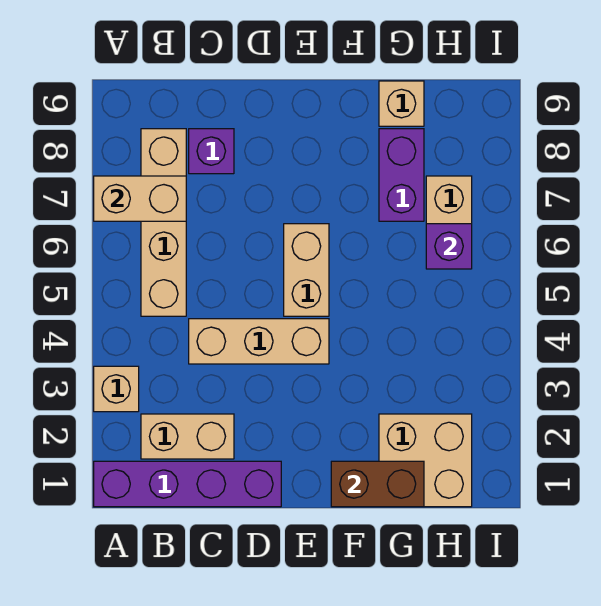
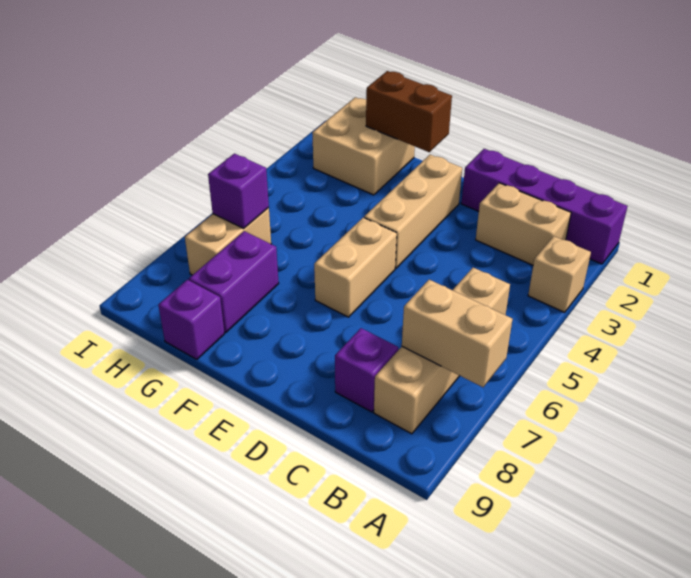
tan 1x3 brick [189,319,329,364] -> tan 1x3 brick turned to [364,155,462,268]
tan 1x1 brick [379,81,424,126] -> purple 1x1 brick [158,280,225,359]

